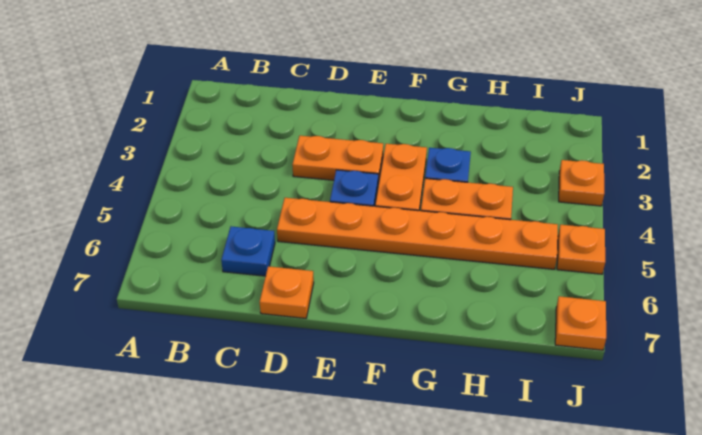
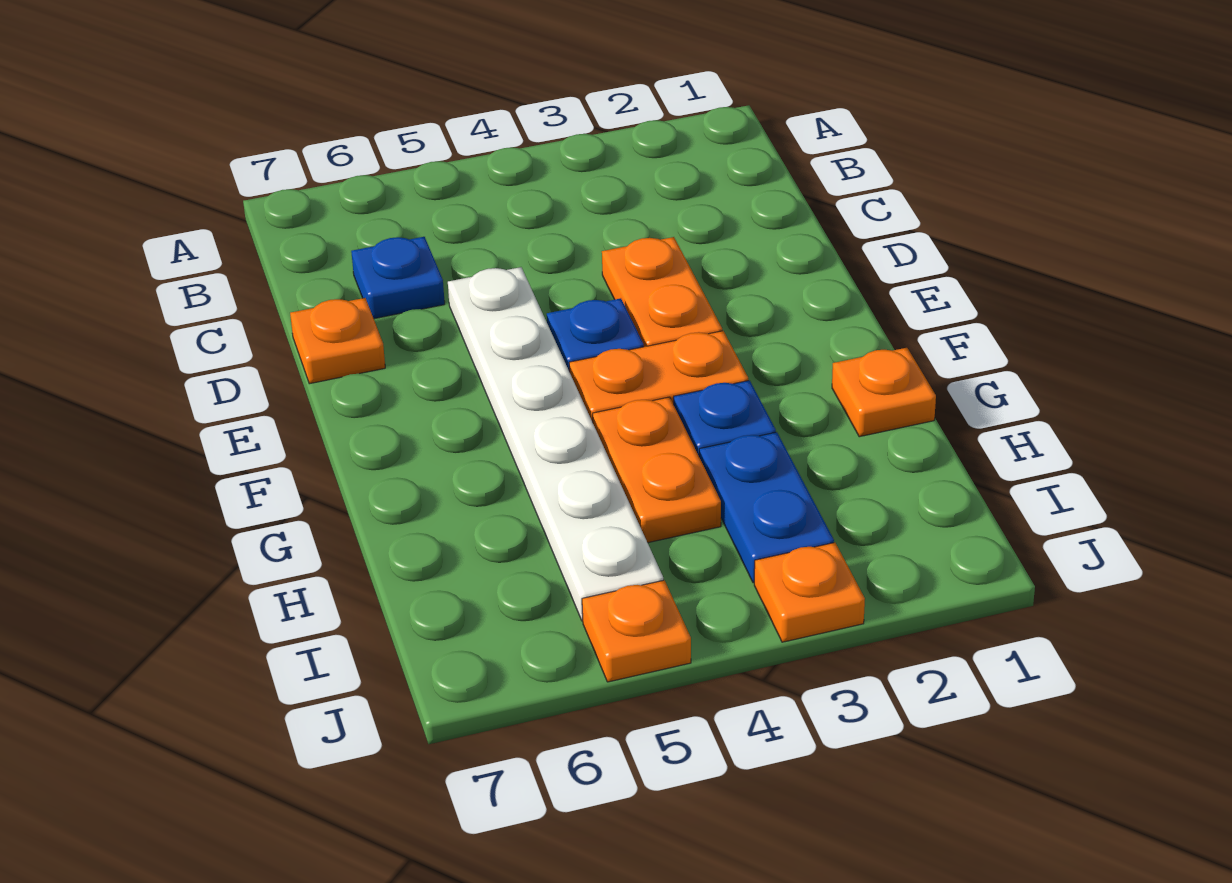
orange 1x6 plate [277,198,558,269] -> white 1x6 plate [448,267,663,621]
none -> blue 1x2 plate [699,432,834,583]
orange 1x1 plate [555,296,606,350] -> orange 1x1 plate moved to [832,348,936,437]

